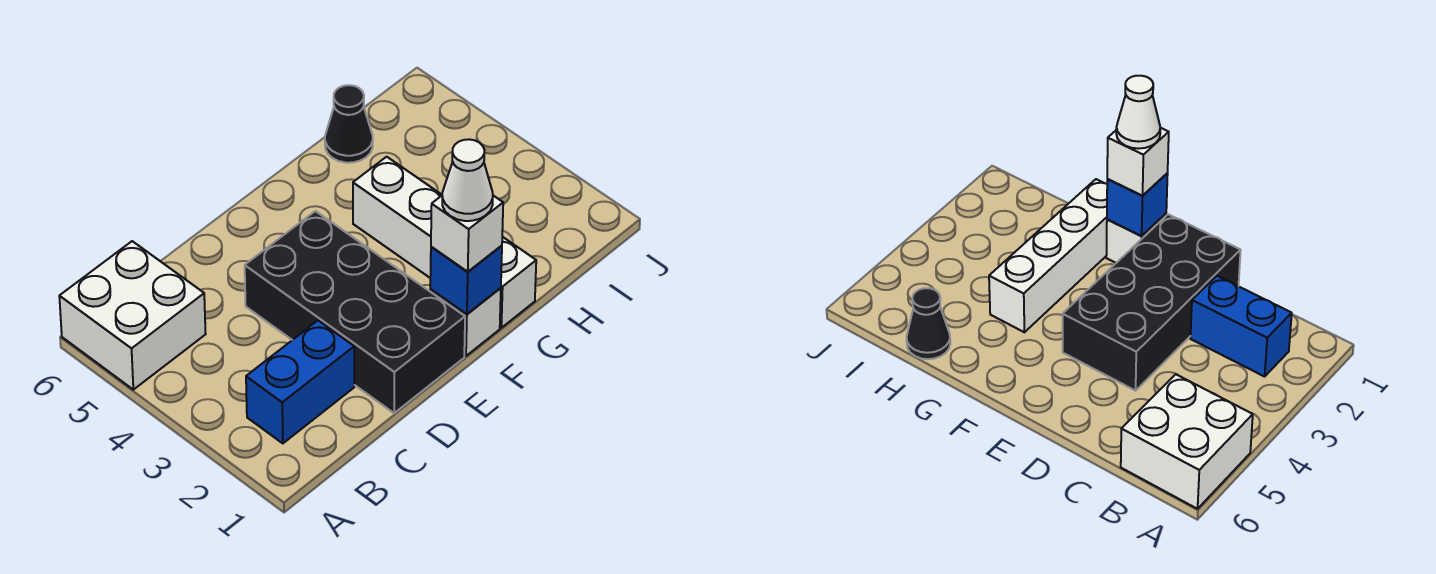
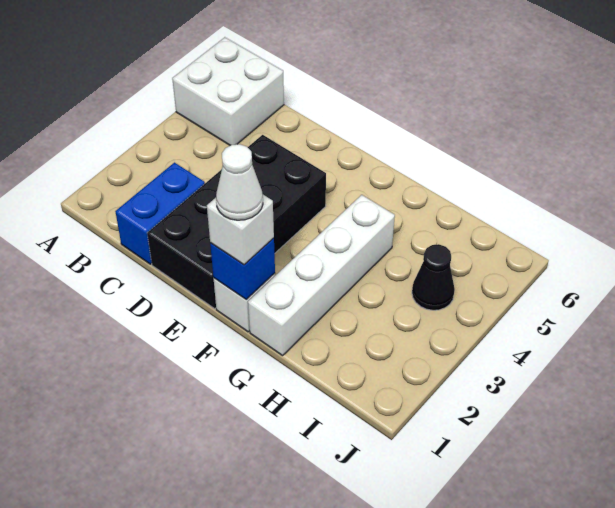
blue 1x2 brick [246,320,354,443] -> blue 1x2 brick turned to [115,163,205,264]
black 1x1 cone [325,85,373,163] -> black 1x1 cone moved to [412,244,455,310]

